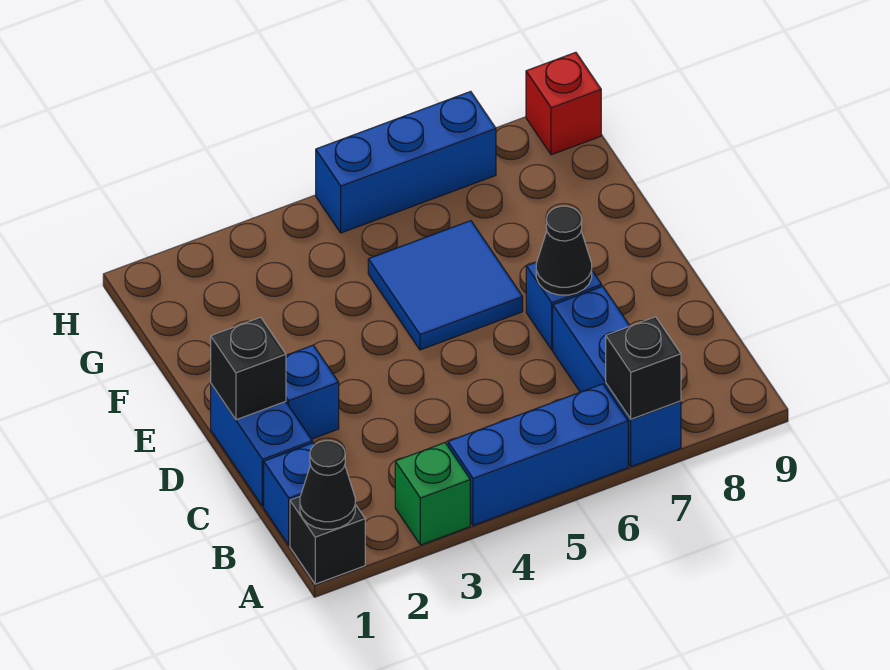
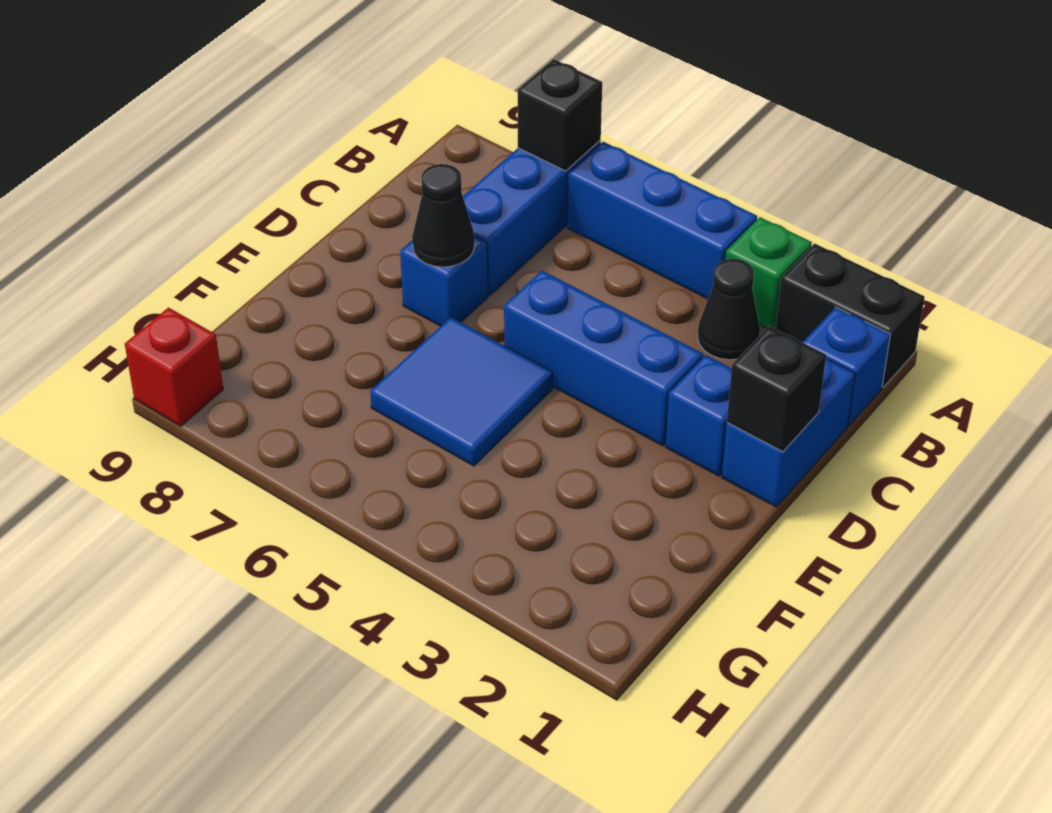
black 1x1 brick [290,497,365,584] -> black 1x2 brick [776,243,925,387]
black 1x1 cone [300,441,355,529] -> black 1x1 cone moved to [698,259,760,360]
blue 1x3 brick [316,91,496,233] -> blue 1x3 brick moved to [504,271,703,446]

